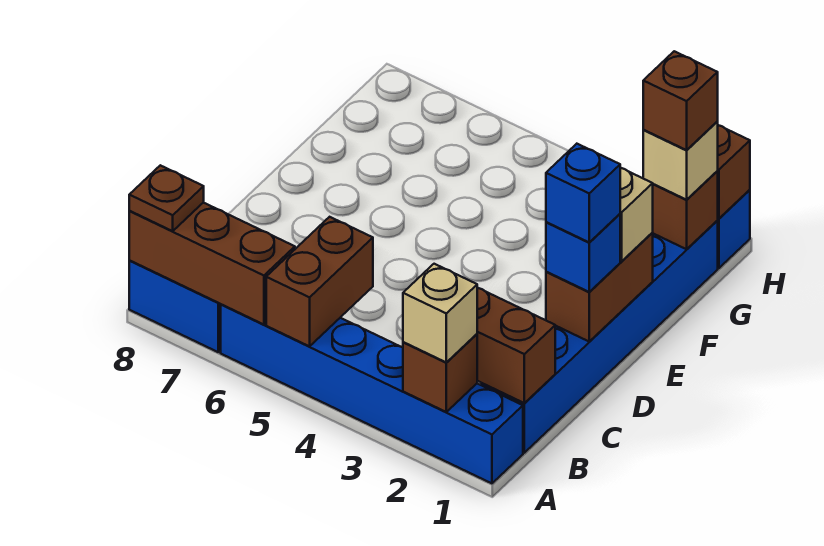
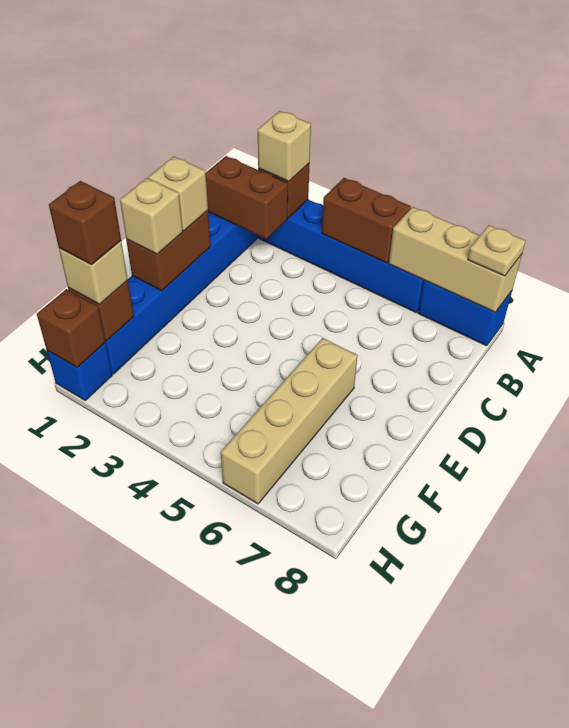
brown 1x2 brick [266,217,373,346] -> brown 1x2 brick turned to [322,178,411,263]
brown 1x3 brick [129,203,295,325] -> tan 1x3 brick [389,207,522,312]
brown 1x1 plate [129,165,204,231] -> tan 1x1 plate [468,225,526,276]
blue 1x1 brick [546,214,620,292] -> tan 1x1 brick [148,157,208,231]
blue 1x1 brick [546,144,620,243] -> none
none -> tan 1x4 brick [221,338,357,504]

